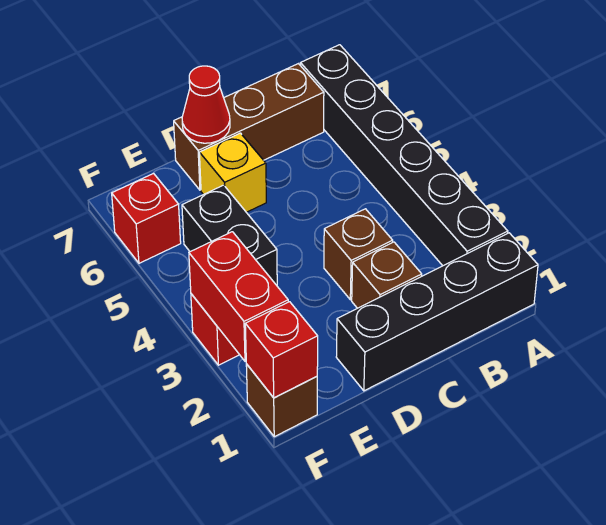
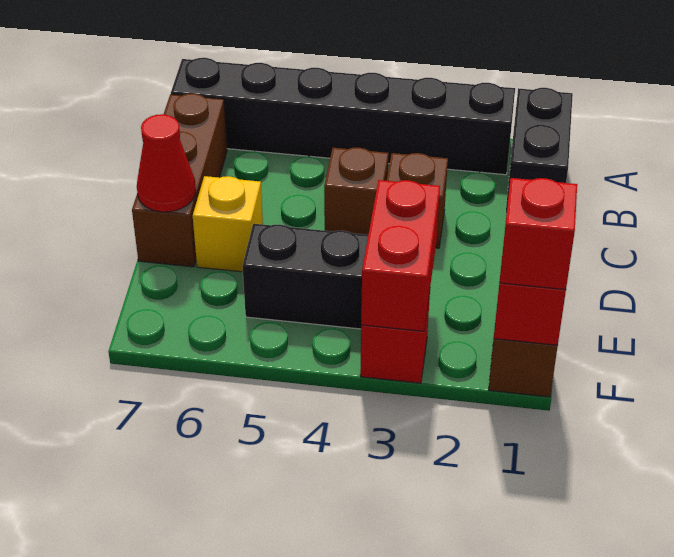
black 1x4 brick [336,233,538,391] -> black 1x2 brick [506,88,573,214]
brown 1x1 brick [352,242,422,308] -> brown 1x1 brick moved to [324,148,389,235]
red 1x2 brick [189,232,288,361] -> red 1x2 brick turned to [361,180,440,331]
red 1x1 brick [112,174,181,263] -> red 1x1 brick moved to [500,178,577,290]

